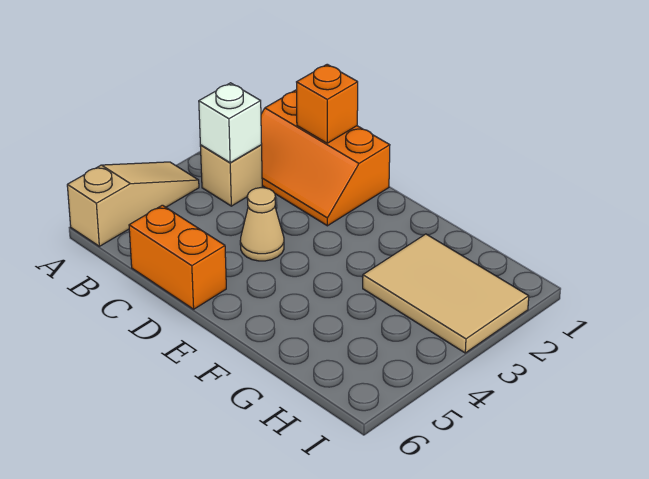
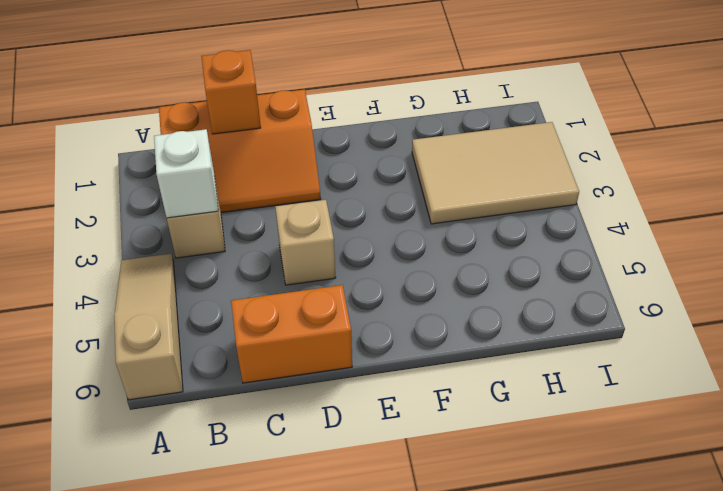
tan 1x1 cone [240,188,284,261] -> tan 1x1 brick [275,200,336,285]

